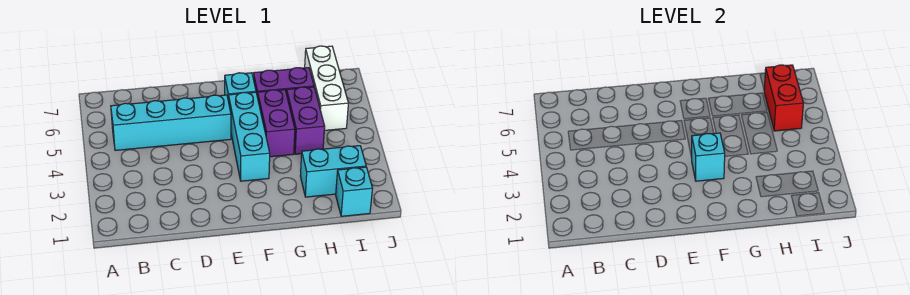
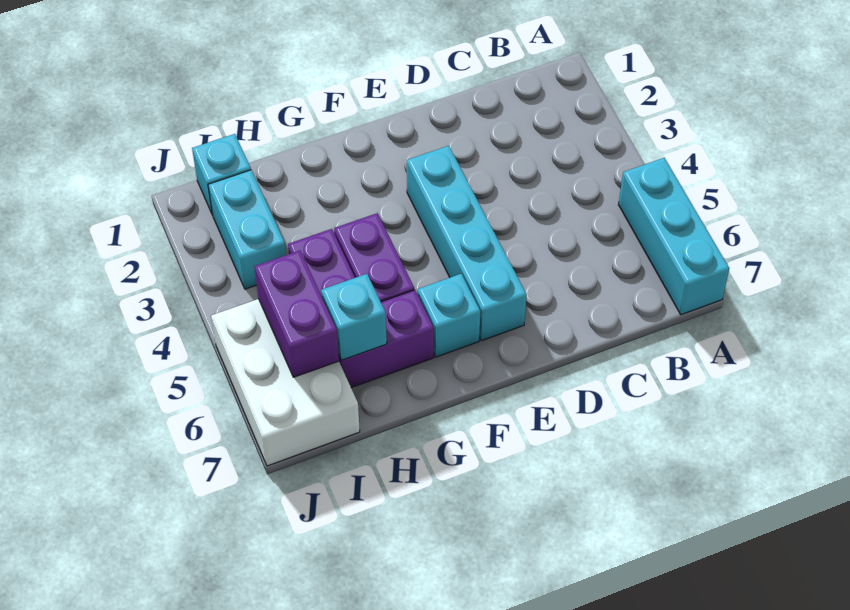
cyan 1x4 brick [111,95,231,150] -> cyan 1x4 brick turned to [407,146,527,341]
cyan 1x3 brick [229,92,270,181] -> cyan 1x3 brick moved to [618,158,729,315]
cyan 1x1 brick [692,133,725,181] -> cyan 1x1 brick moved to [321,274,387,360]
cyan 1x2 brick [300,146,366,197] -> cyan 1x2 brick turned to [208,170,286,289]
white 1x3 brick [305,46,348,131] -> white 2x3 brick [211,299,360,466]
red 1x2 brick [764,65,803,131] -> purple 1x2 brick [254,251,339,377]

